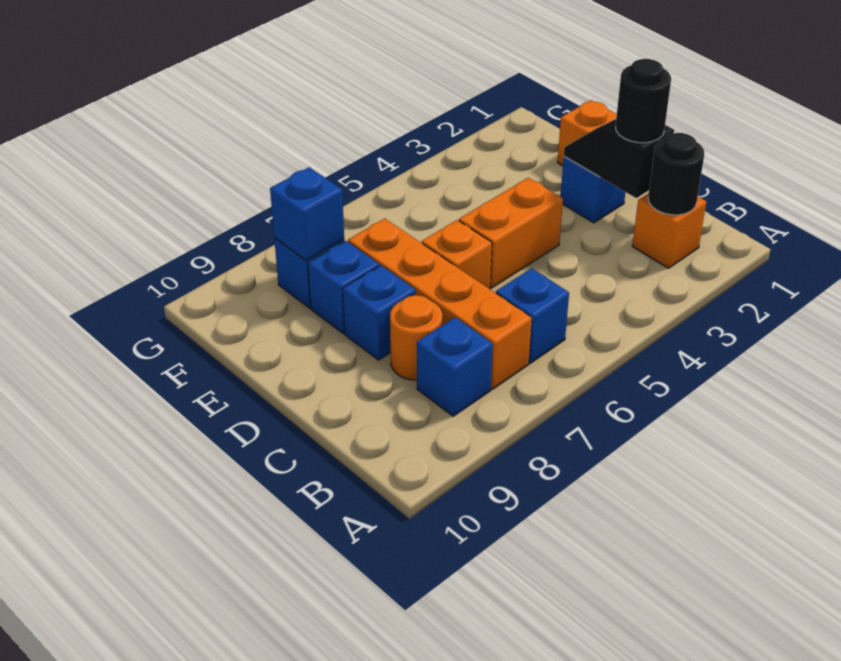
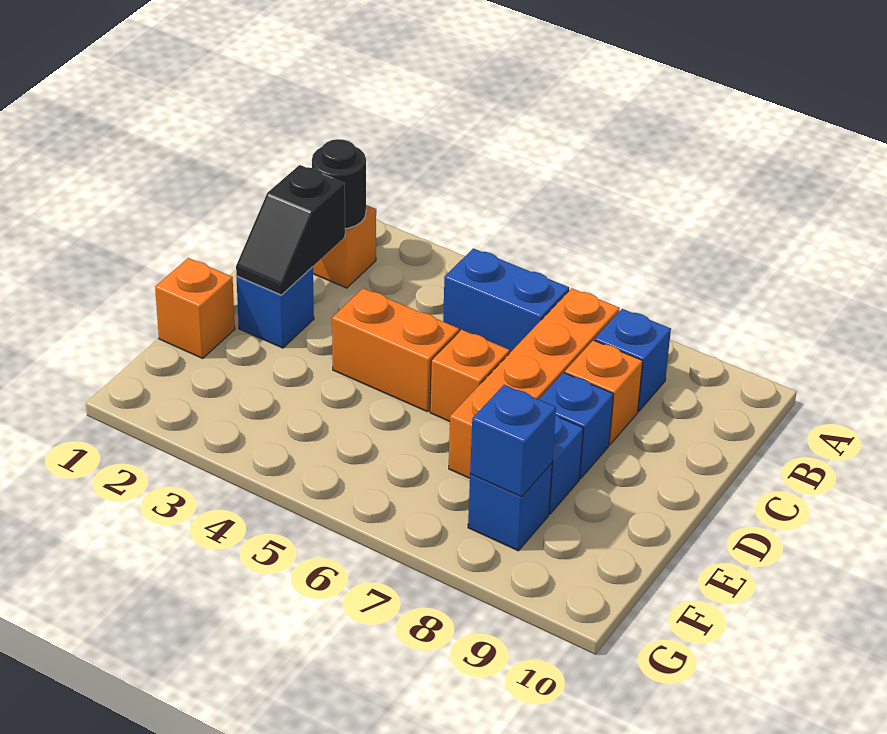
blue 1x1 brick [496,268,569,363] -> blue 1x2 brick [443,248,569,353]
black 1x1 round brick [616,59,671,143] -> none
orange 1x1 round brick [390,295,442,380] -> orange 1x1 brick [565,340,643,445]

